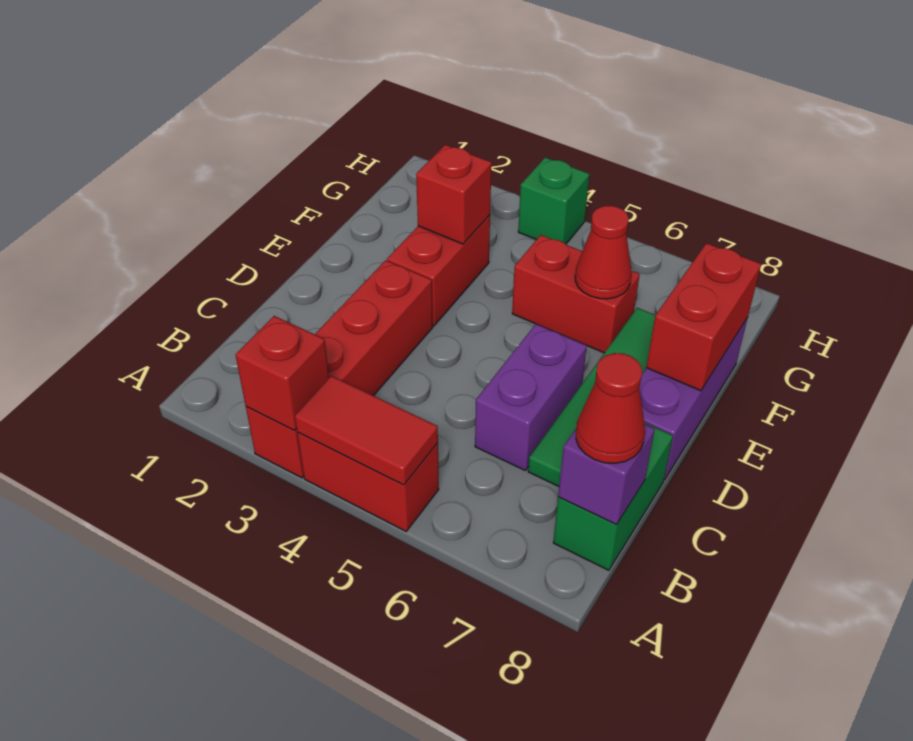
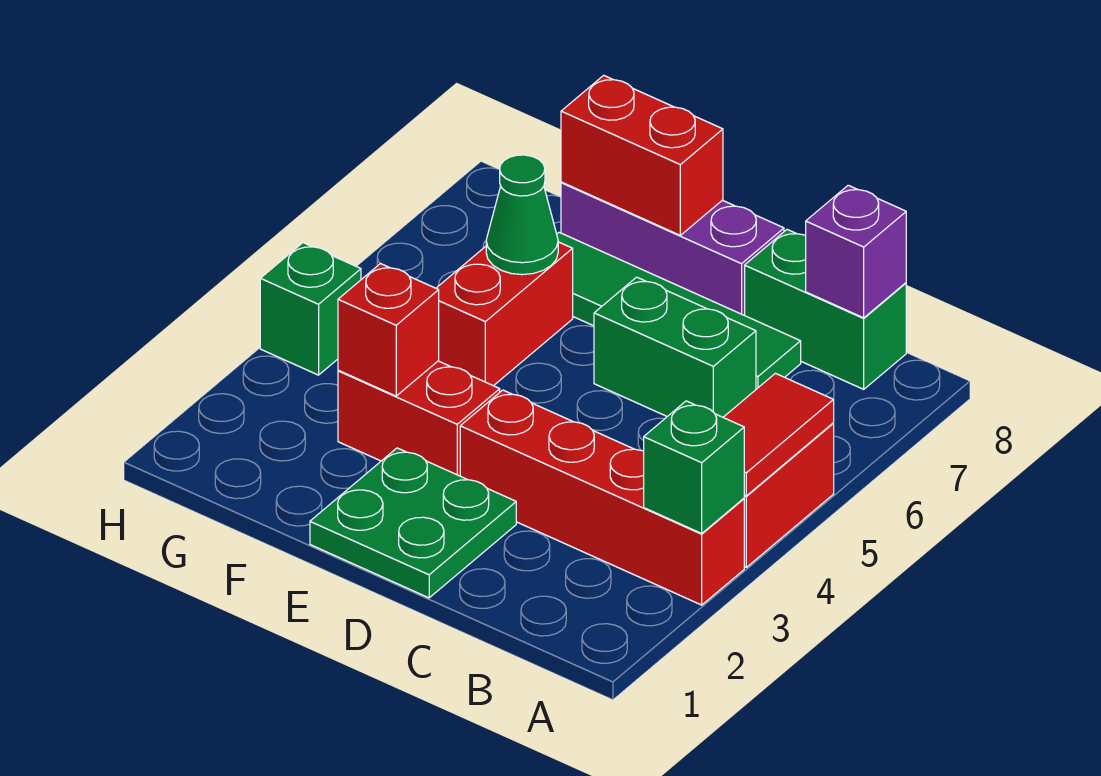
red 1x1 brick [236,316,329,430] -> green 1x1 brick [644,401,744,533]
red 1x1 cone [576,353,645,463] -> none
purple 1x2 brick [475,324,587,471] -> green 1x2 brick [594,277,756,417]
none -> green 2x2 plate [310,448,516,598]
red 1x1 cone [575,206,632,299] -> green 1x1 cone [486,155,558,275]

